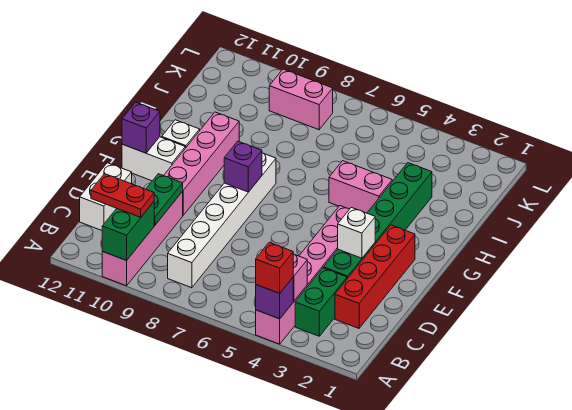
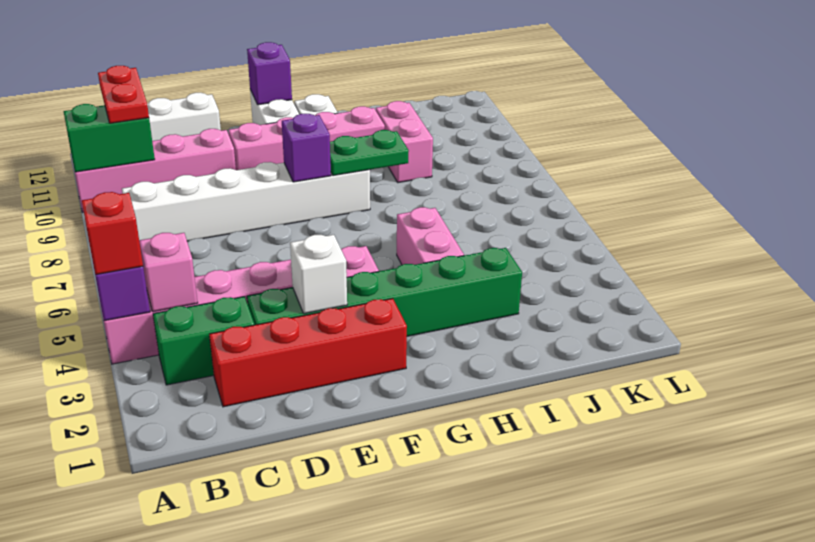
green 1x2 plate [146,174,183,225] -> green 1x2 plate moved to [330,130,409,176]
pink 1x2 brick [269,69,333,130] -> pink 1x2 brick moved to [376,101,433,183]

